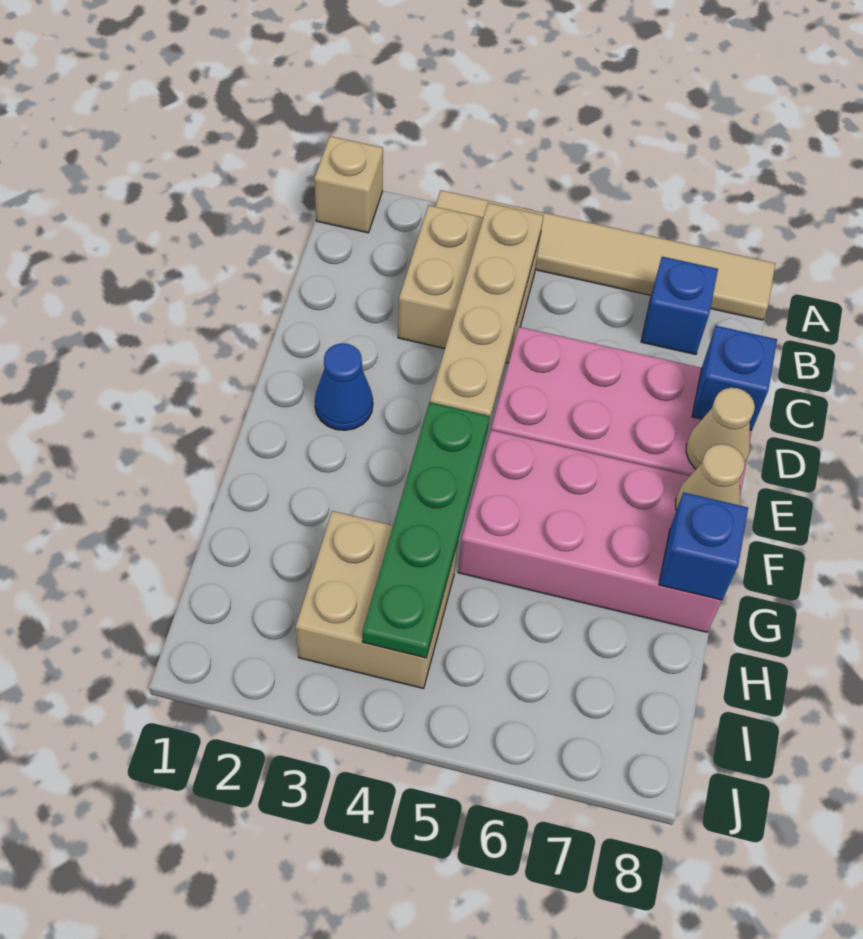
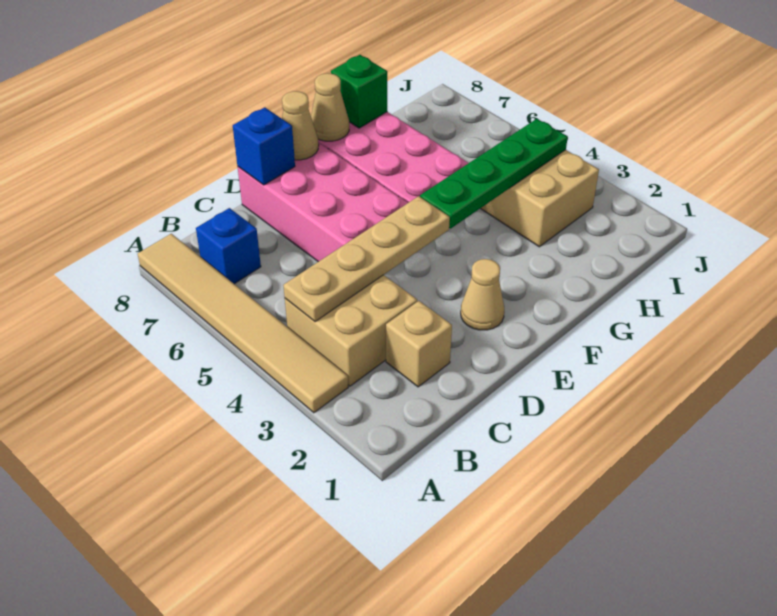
tan 1x1 brick [314,136,383,233] -> tan 1x1 brick moved to [386,301,452,387]
blue 1x1 cone [315,343,373,430] -> tan 1x1 cone [461,259,504,330]
blue 1x1 brick [659,492,748,600] -> green 1x1 brick [331,55,387,128]

